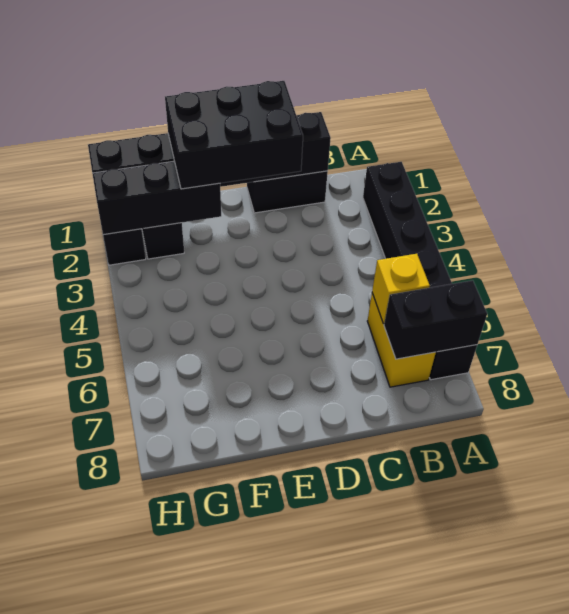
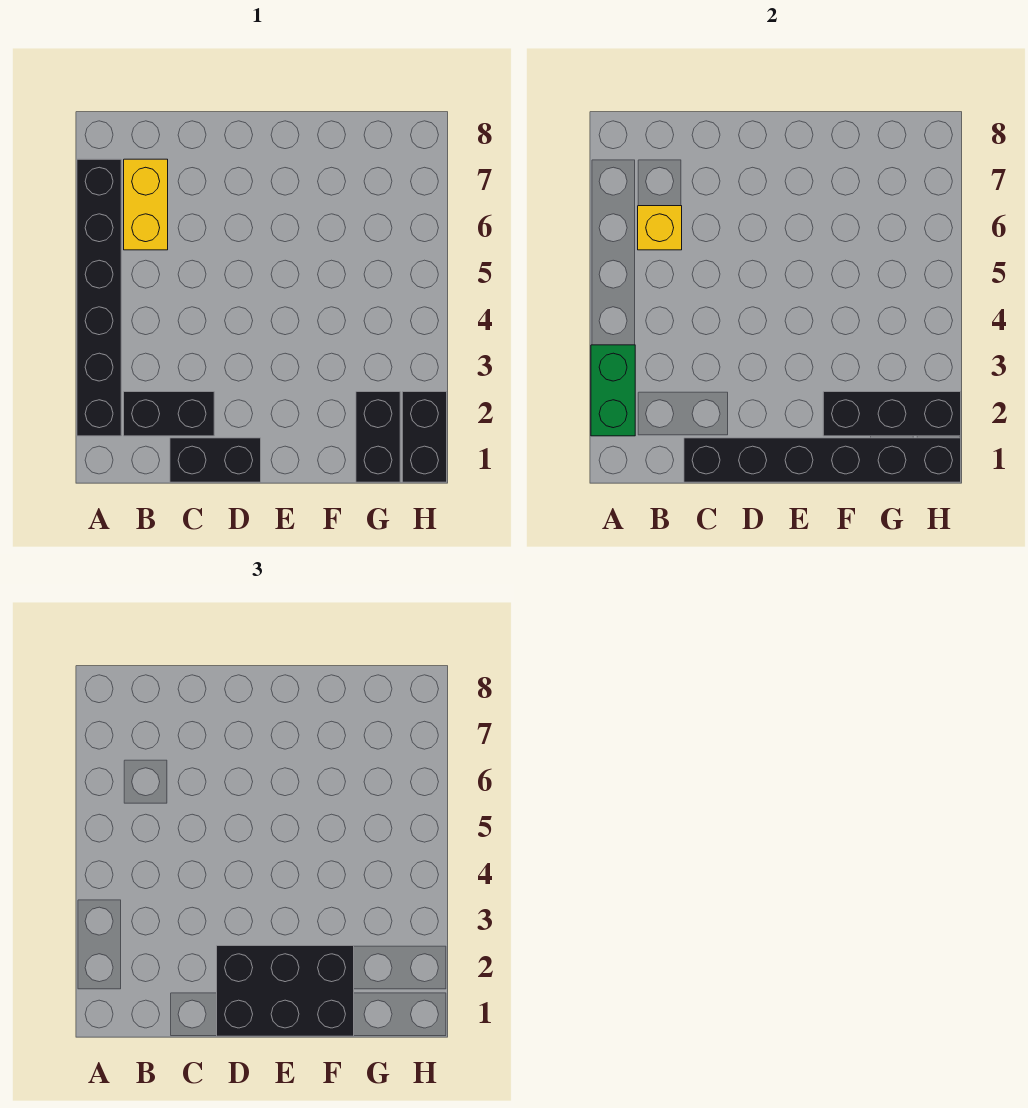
none -> green 1x2 brick [591,345,635,436]
black 1x2 brick [384,280,487,359] -> black 1x2 brick moved to [124,392,214,436]

